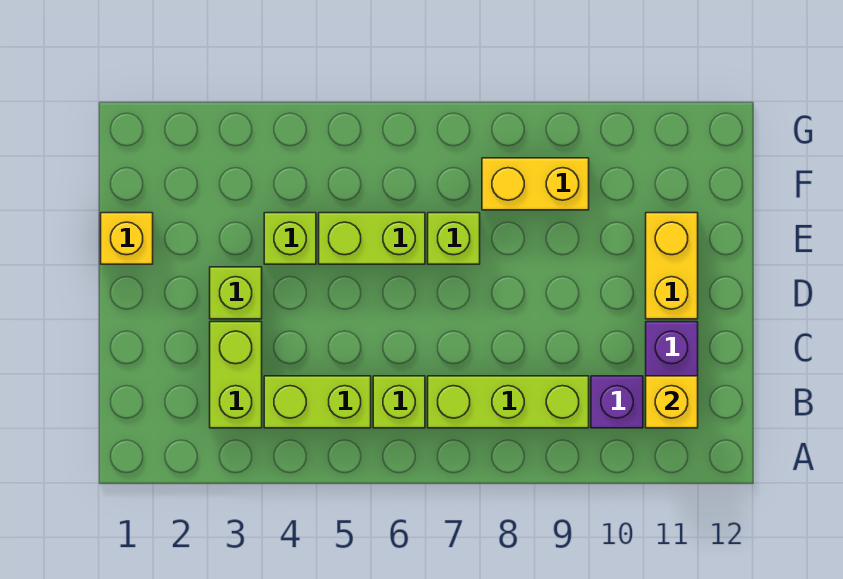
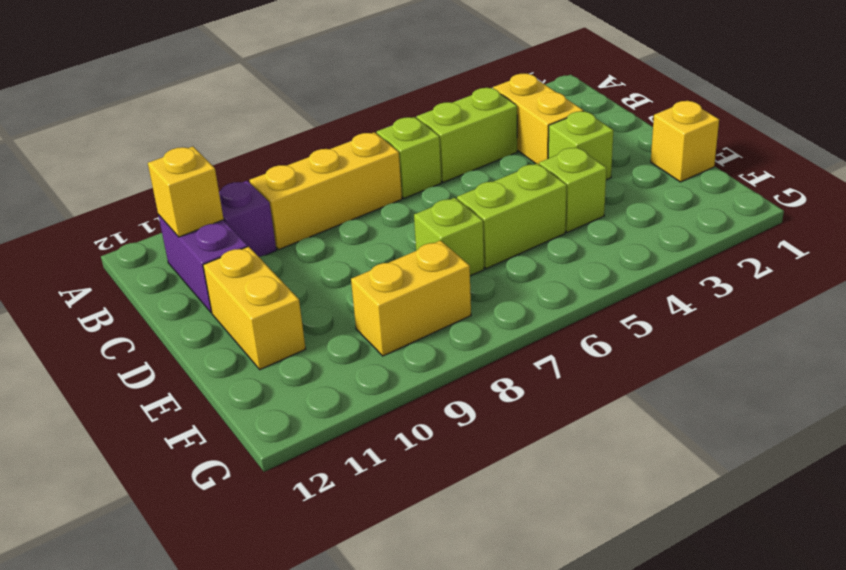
lime 1x2 brick [210,322,262,428] -> yellow 1x2 brick [493,73,583,164]
lime 1x3 brick [428,376,589,428] -> yellow 1x3 brick [250,132,402,250]

